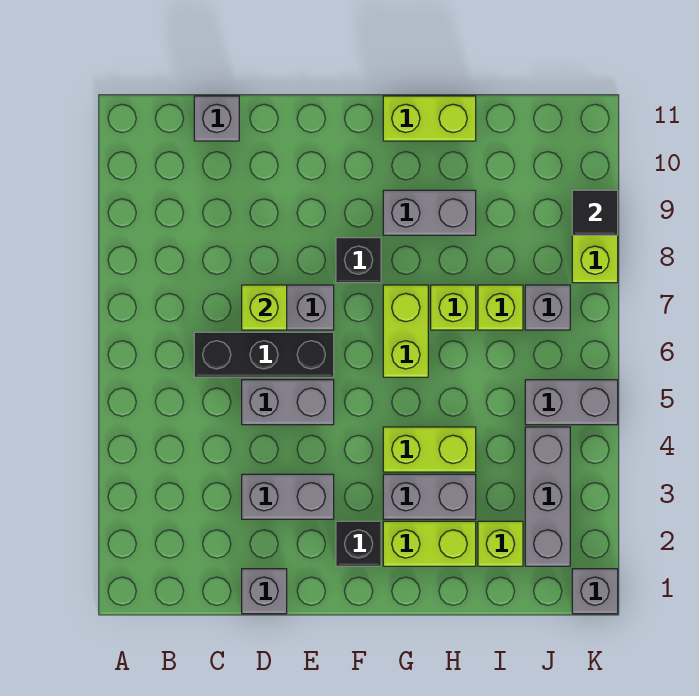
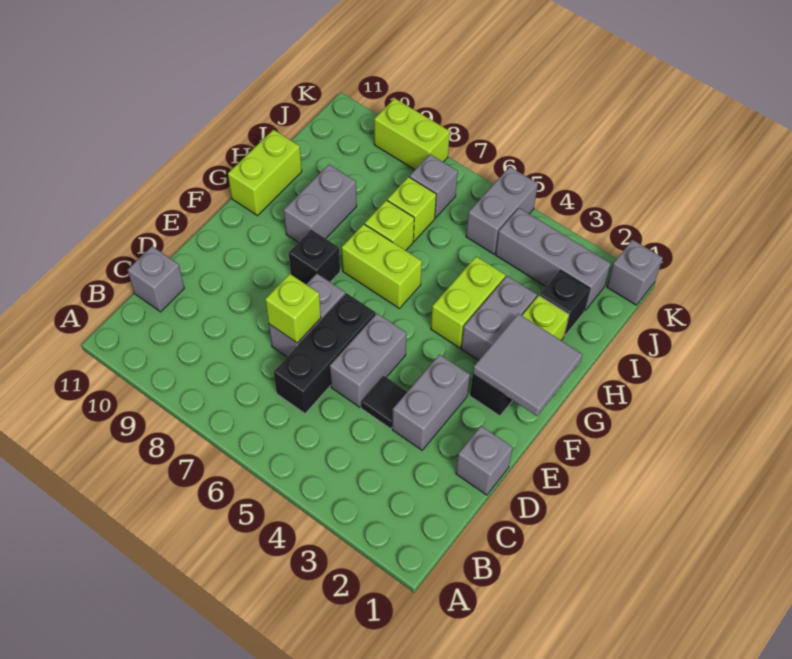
none -> grey 2x2 tile [473,314,582,416]
lime 1x1 brick [478,521,523,566] -> black 1x1 brick [539,270,590,336]
black 1x1 tile [572,190,618,235] -> black 1x1 tile moved to [361,376,407,429]

